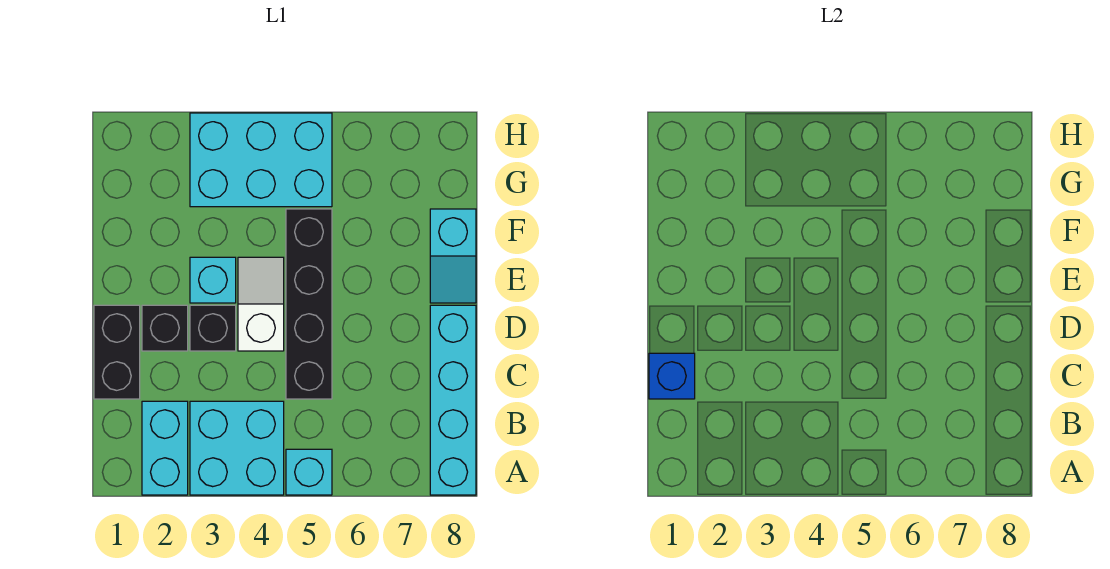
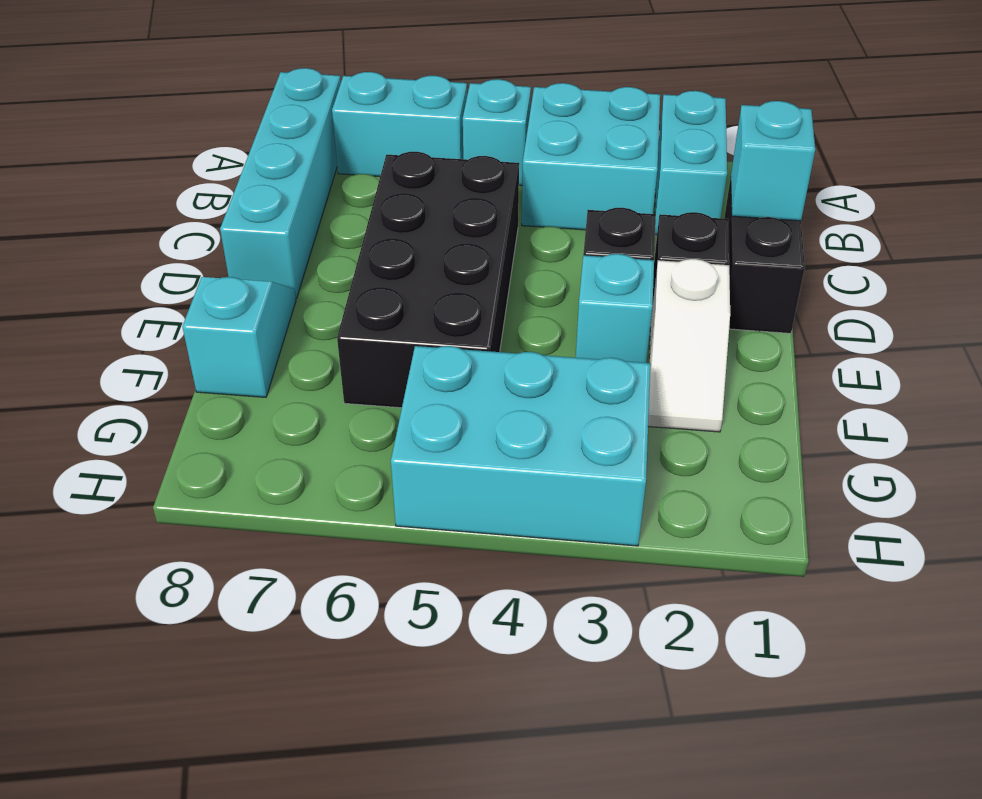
none -> cyan 1x2 brick [332,72,467,176]
blue 1x1 brick [649,353,695,399] -> cyan 1x1 brick [731,101,815,221]
black 1x4 brick [286,209,332,399] -> black 2x4 brick [337,152,519,408]
white 1x2 slope [238,257,284,351] -> white 1x2 slope moved to [648,259,730,432]

